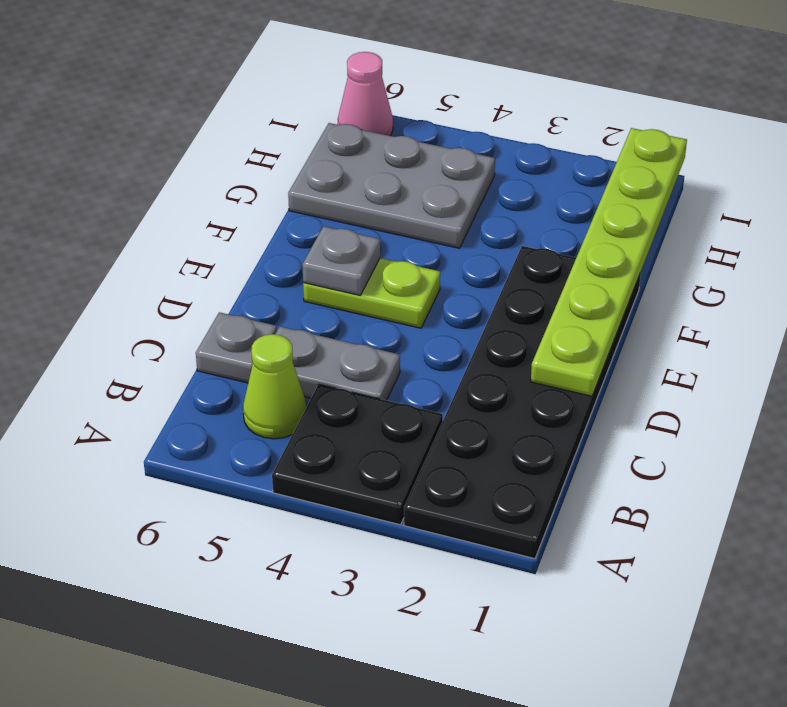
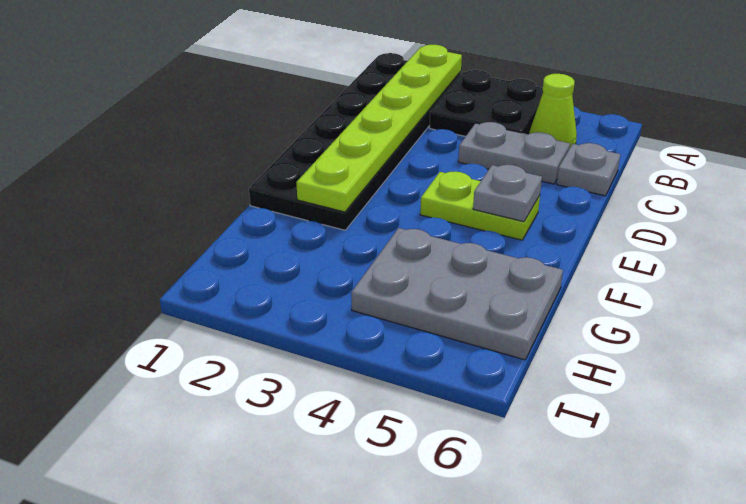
lime 1x6 plate [531,128,687,396] -> lime 1x6 plate moved to [296,45,462,212]
pink 1x1 cone [338,52,393,136] -> none

